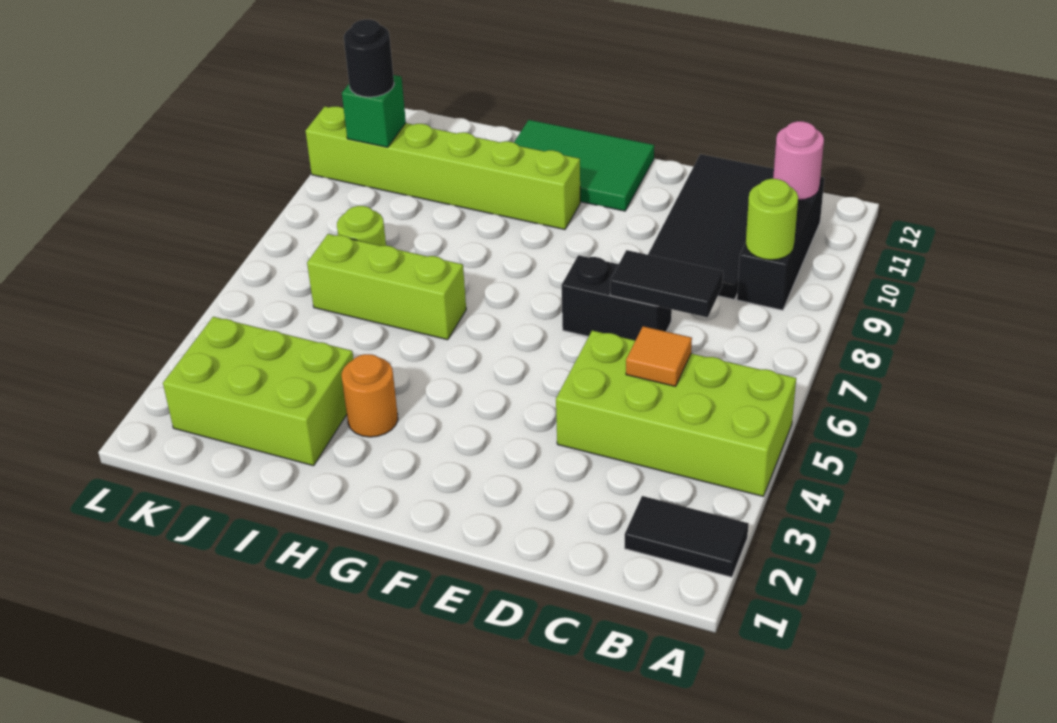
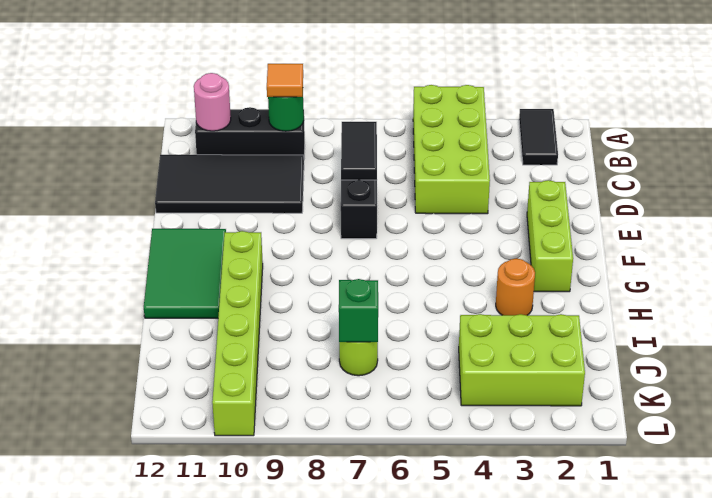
lime 1x1 round brick [746,179,798,260] -> green 1x1 round brick [268,97,304,131]
orange 1x1 tile [626,326,692,386] -> orange 1x1 tile moved to [267,64,303,97]
lime 1x3 brick [307,234,466,340] -> lime 1x3 brick moved to [527,180,573,292]
lime 2x3 brick [163,317,353,466] -> lime 2x3 brick turned to [459,314,585,406]
green 1x1 brick [342,75,406,147] -> green 1x1 brick moved to [339,279,378,342]
black 1x1 round brick [344,19,394,97] -> none

